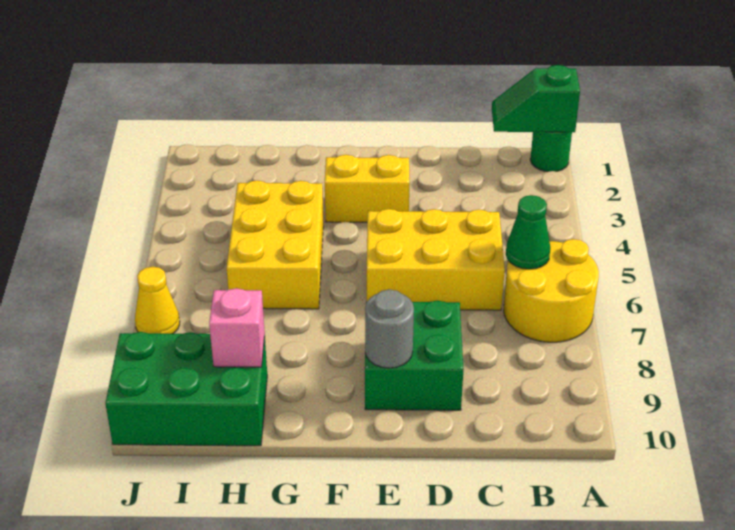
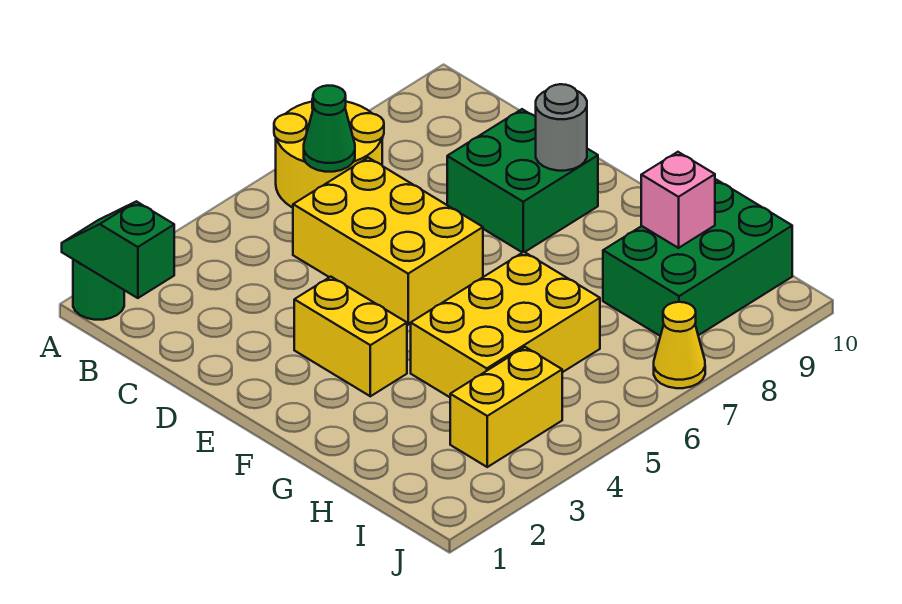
green 1x2 slope [492,65,580,132] -> green 1x2 slope turned to [62,201,174,298]
green 2x3 brick [105,332,267,446] -> green 2x3 brick turned to [603,180,792,336]
none -> yellow 1x2 brick [450,347,562,467]

